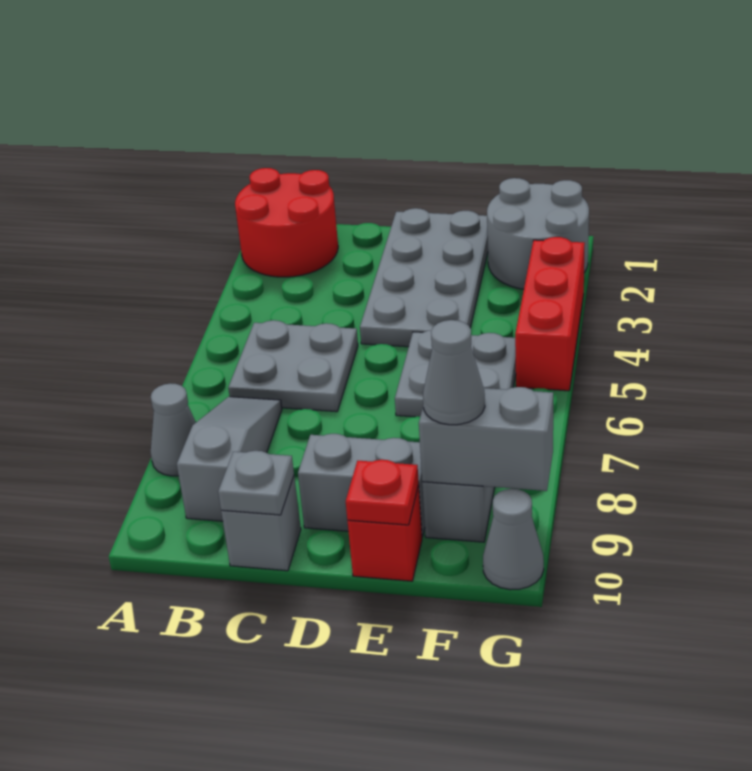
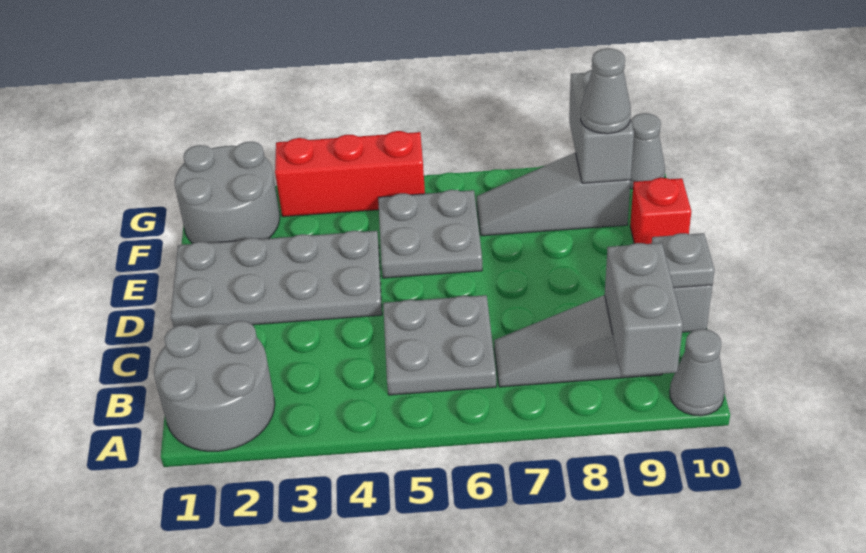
red 2x2 round brick [235,168,338,277] -> grey 2x2 round brick [154,321,275,451]
grey 1x1 cone [151,383,196,476] -> grey 1x1 cone moved to [670,329,725,416]
grey 1x2 brick [298,434,425,537] -> grey 1x2 brick moved to [605,243,683,377]
red 1x1 plate [346,460,419,525] -> none

